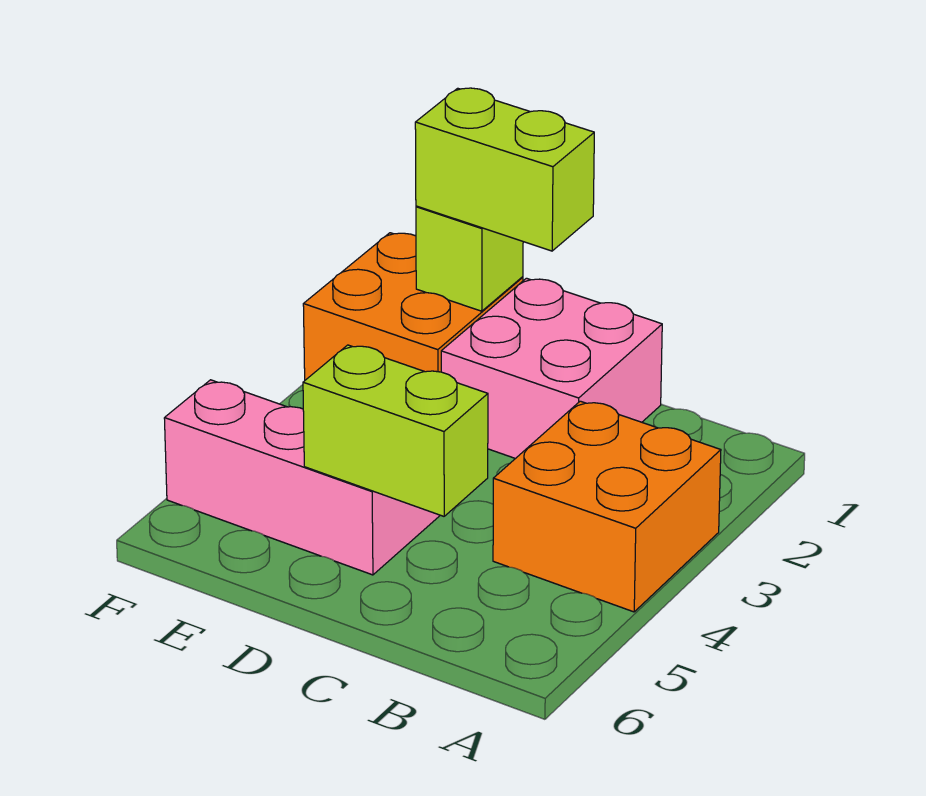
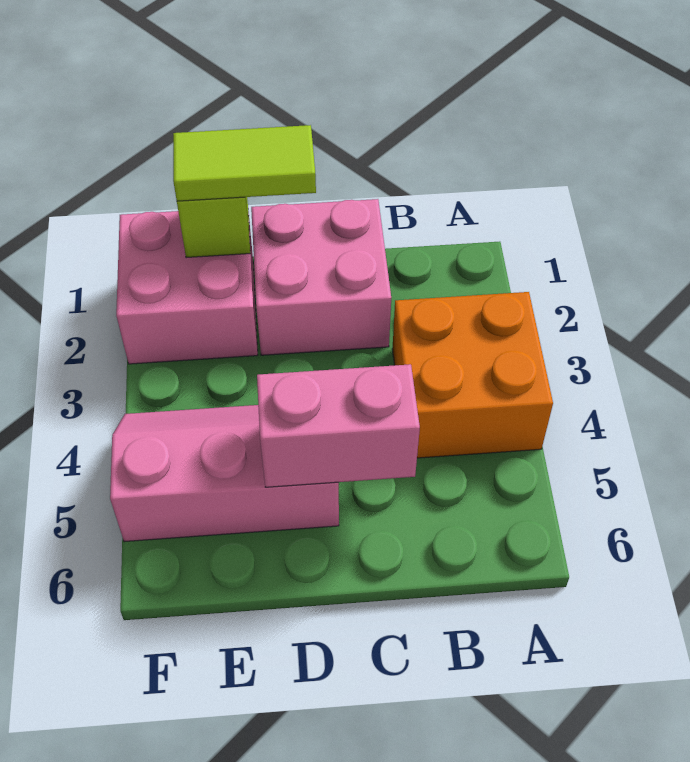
lime 1x2 brick [303,345,488,516] -> pink 1x2 brick [257,364,420,487]
lime 1x2 brick [415,88,594,251] -> lime 1x2 tile [173,125,316,201]
orange 2x2 brick [303,233,523,380] -> pink 2x2 brick [116,211,258,364]

